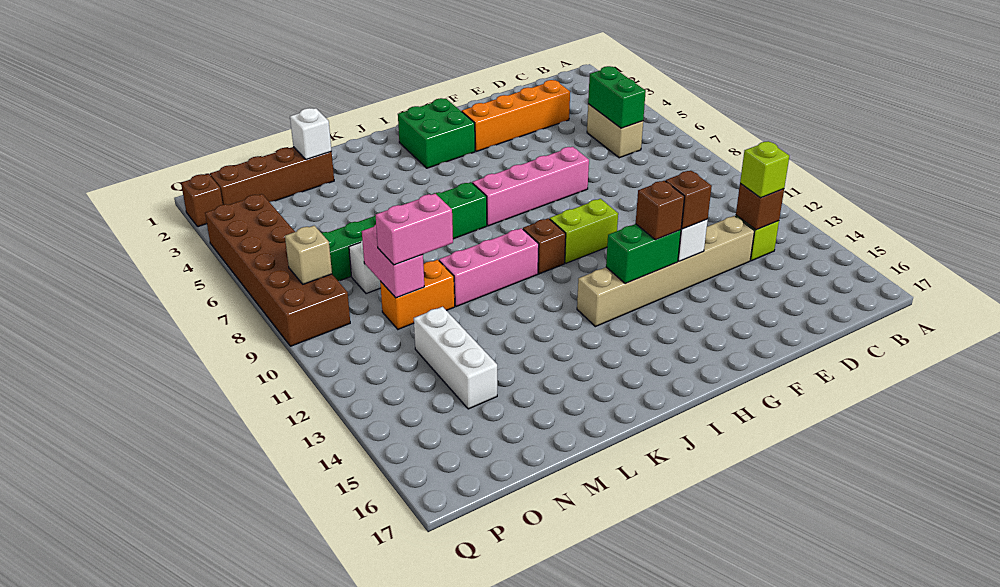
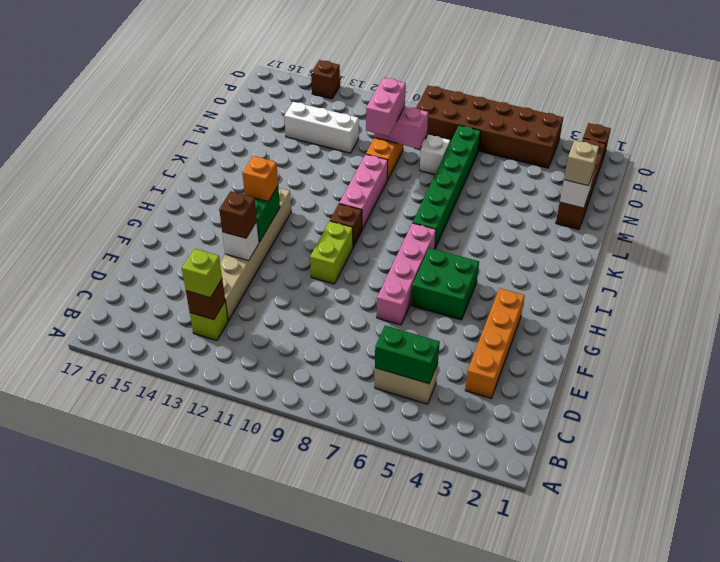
brown 1x1 brick [636,181,685,240] -> brown 1x1 brick moved to [311,60,340,99]
green 2x2 brick [398,98,475,168] -> green 2x2 brick moved to [411,248,479,320]
none -> orange 1x1 brick [243,156,278,202]
tan 1x1 brick [285,226,332,284] -> tan 1x1 brick moved to [564,140,599,186]

